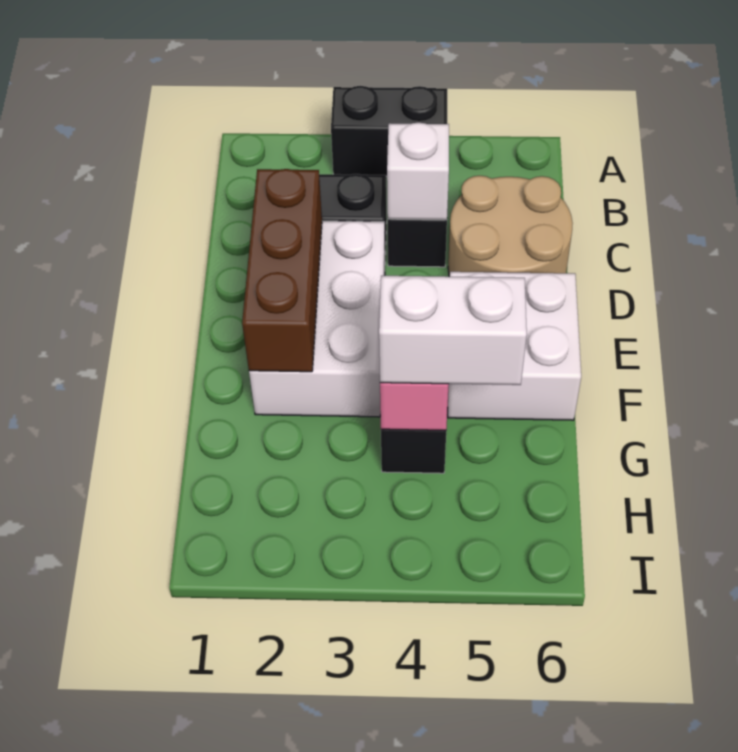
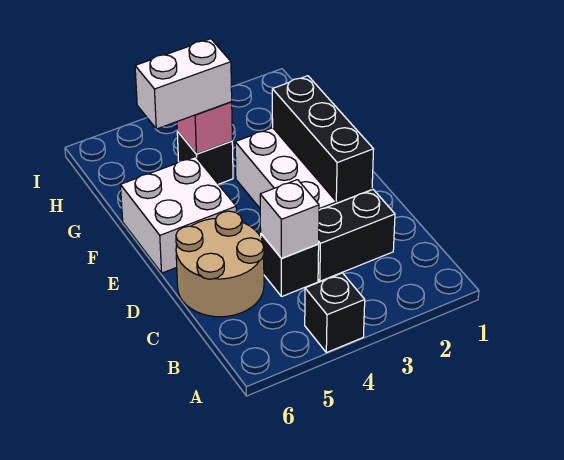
black 1x2 brick [331,86,447,176] -> black 1x1 brick [305,273,365,353]
brown 1x3 brick [242,169,322,372] -> black 1x3 brick [272,76,374,201]

